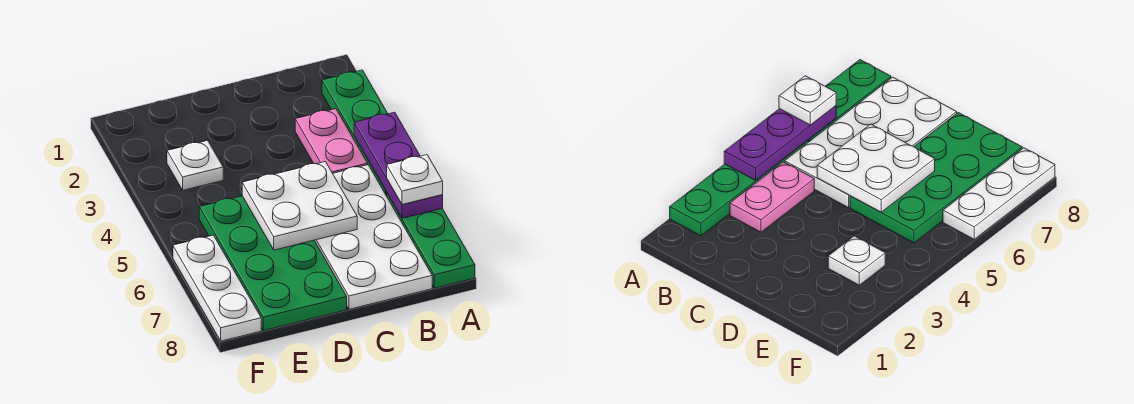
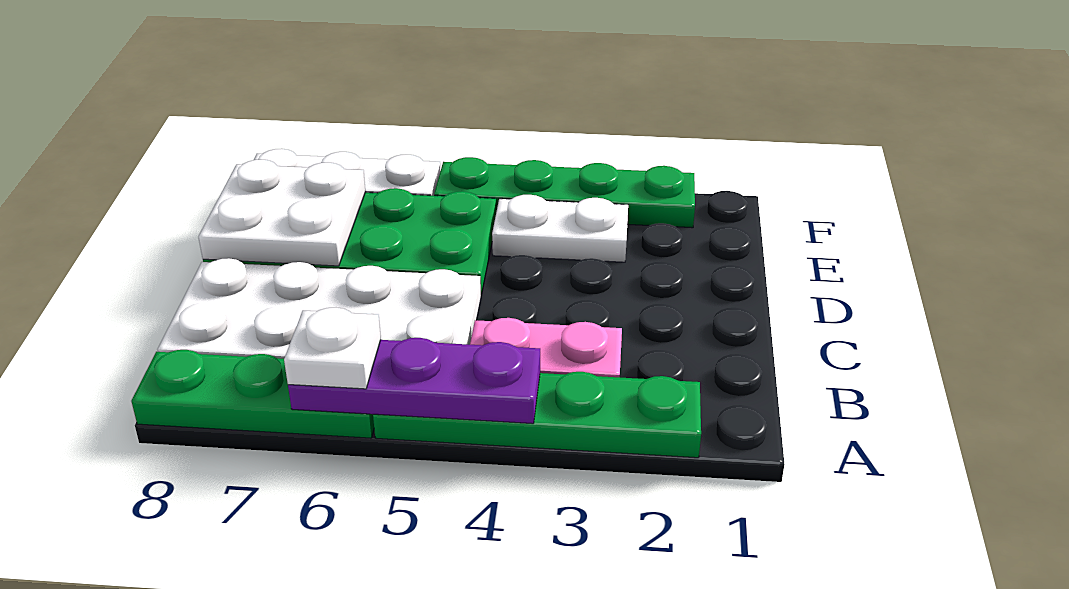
white 2x2 plate [242,162,357,250] -> white 2x2 plate moved to [199,159,365,266]
white 1x1 plate [167,140,223,190] -> white 1x2 plate [492,195,628,262]
none -> green 1x4 plate [434,157,695,228]

